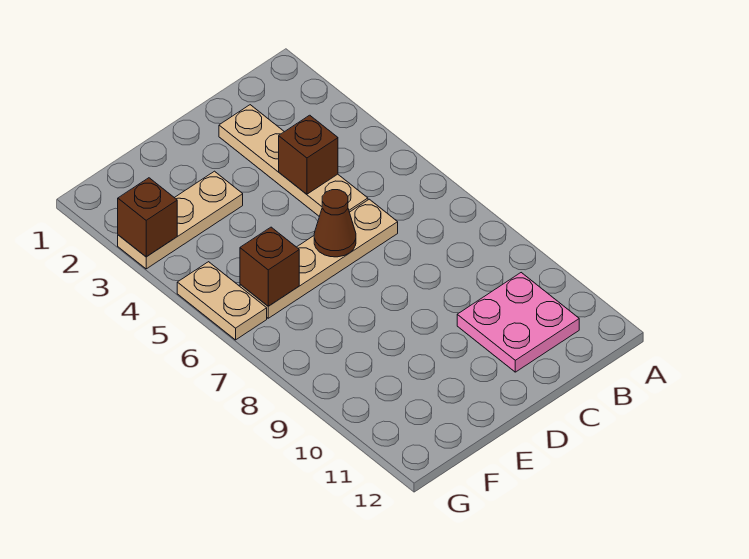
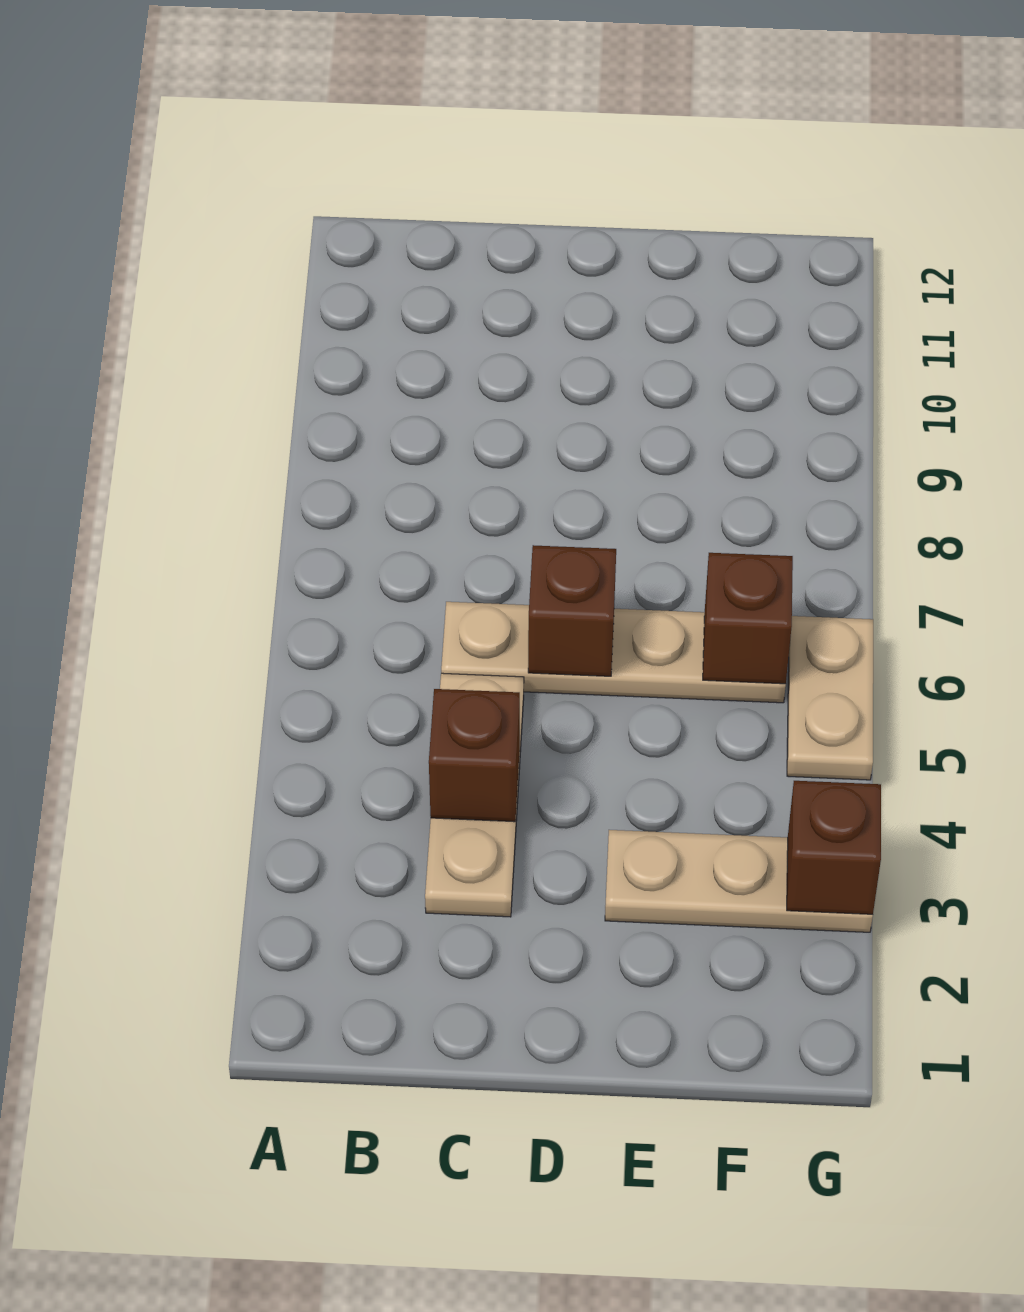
pink 2x2 plate [457,273,579,372] -> none
tan 1x4 plate [219,105,368,216] -> tan 1x3 plate [425,673,524,917]
brown 1x1 cone [314,190,356,257] -> brown 1x1 brick [528,545,616,676]

